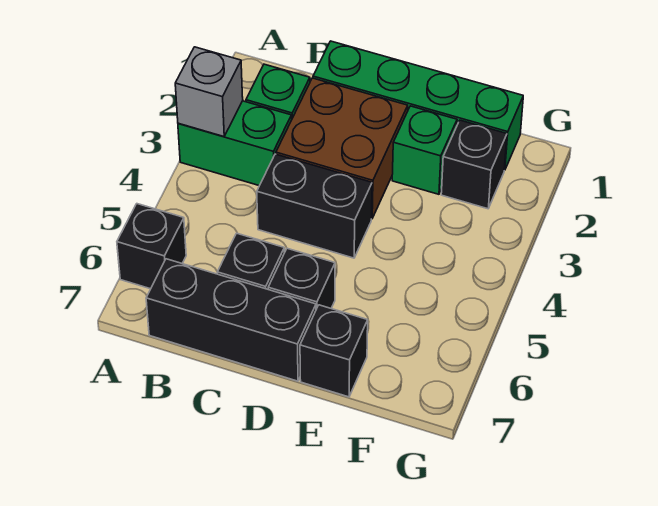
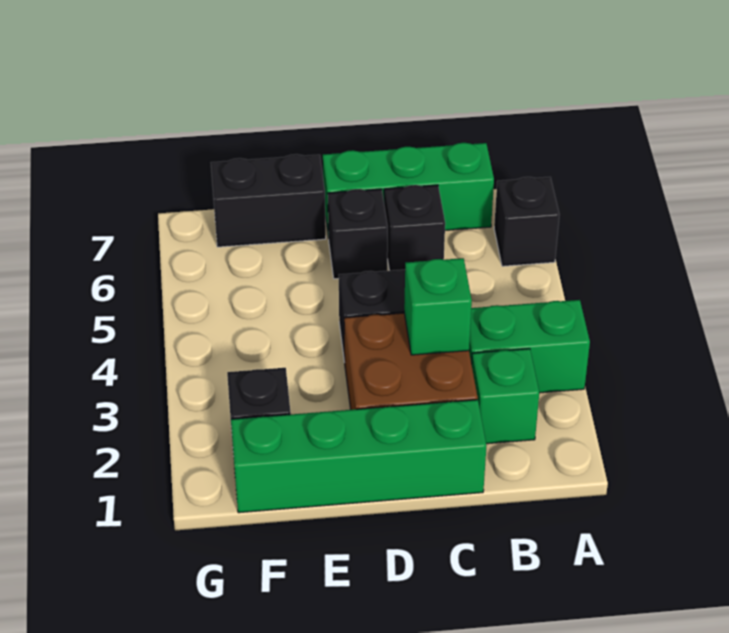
grey 1x1 brick [175,47,243,137] -> none
black 1x3 brick [146,259,316,381] -> green 1x3 brick [323,143,494,239]
green 1x1 brick [392,106,457,194] -> green 1x1 brick moved to [404,258,472,355]
black 1x1 brick [300,305,368,397] -> black 1x2 brick [211,154,326,247]

